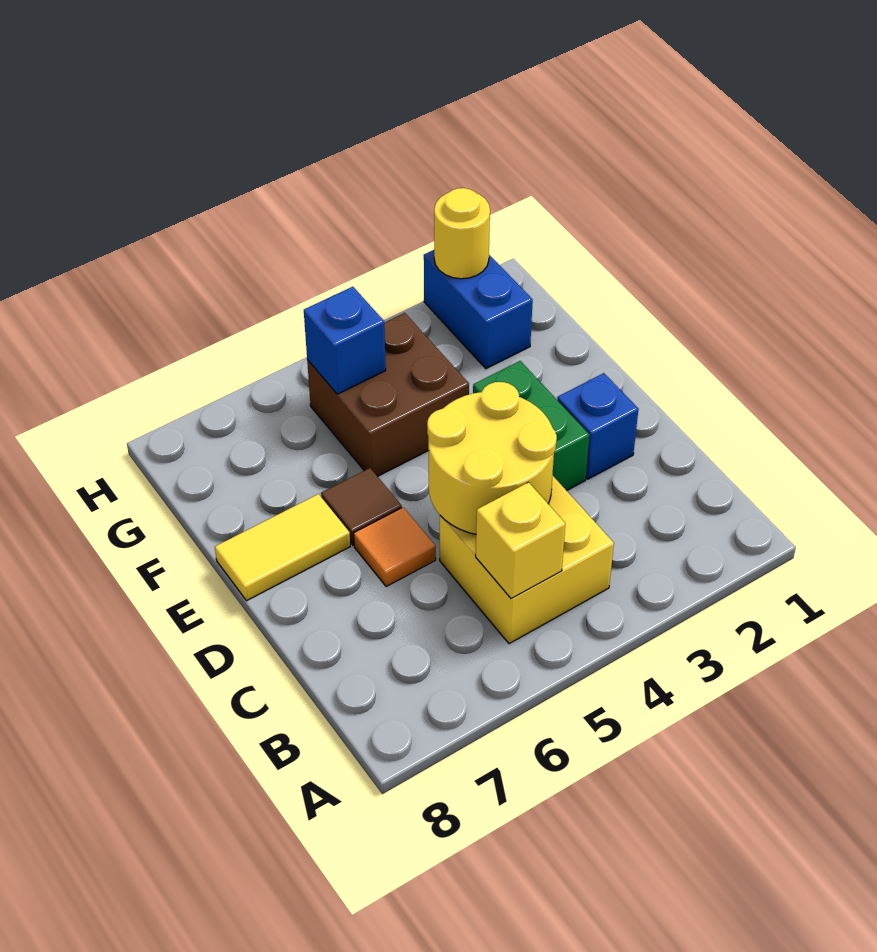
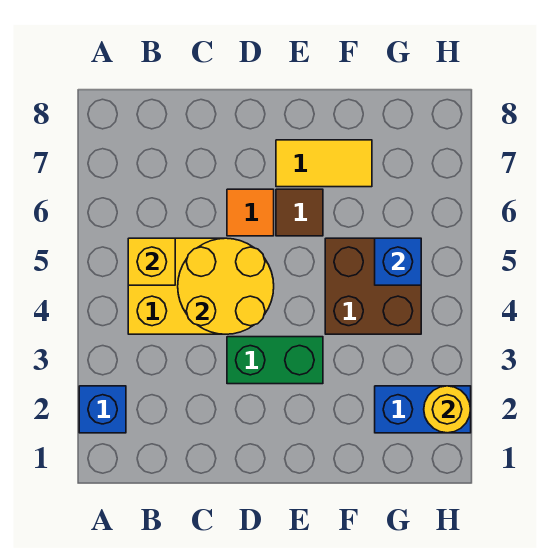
blue 1x1 brick [557,373,638,479] -> blue 1x1 brick moved to [79,386,126,433]
yellow 1x2 tile [215,494,350,601] -> yellow 1x2 tile turned to [276,140,372,187]

